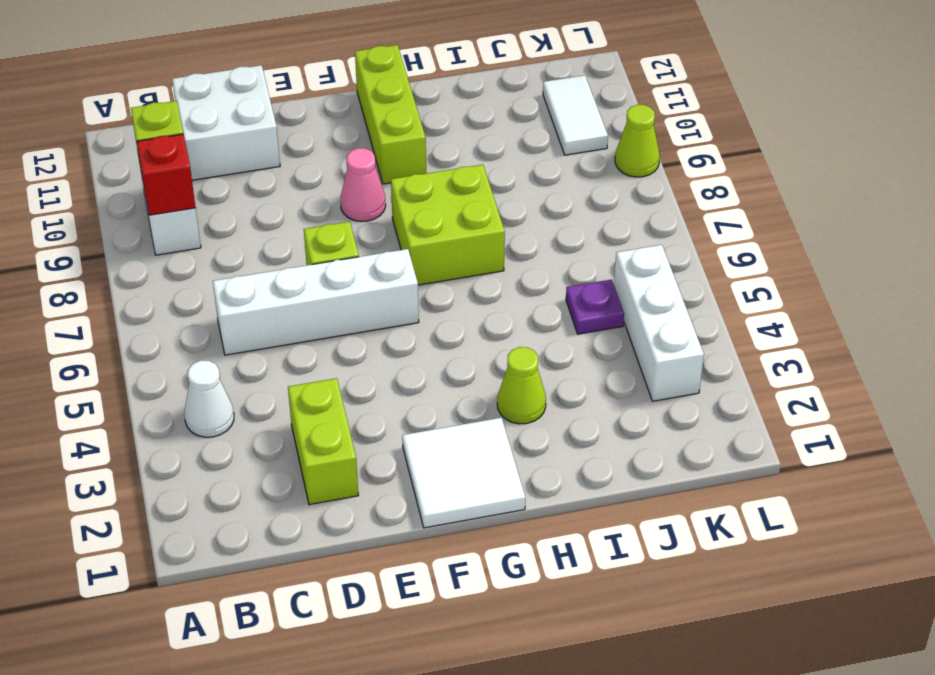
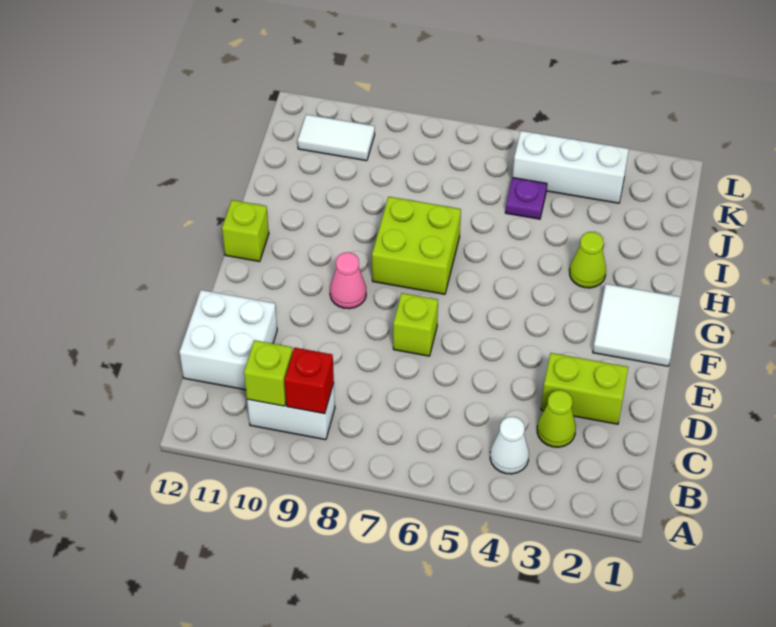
white 1x4 brick [213,249,419,355] -> none
lime 1x3 brick [355,45,426,184] -> lime 1x1 brick [222,200,269,262]
lime 1x1 cone [615,105,660,177] -> lime 1x1 cone moved to [537,390,576,447]

